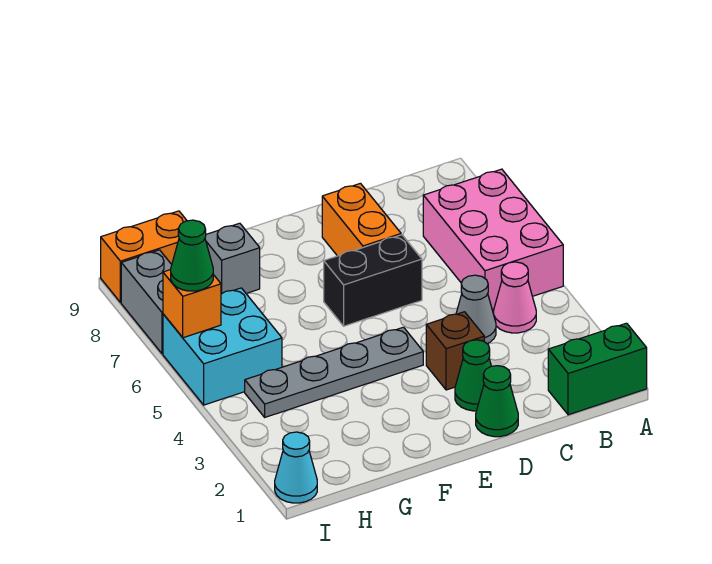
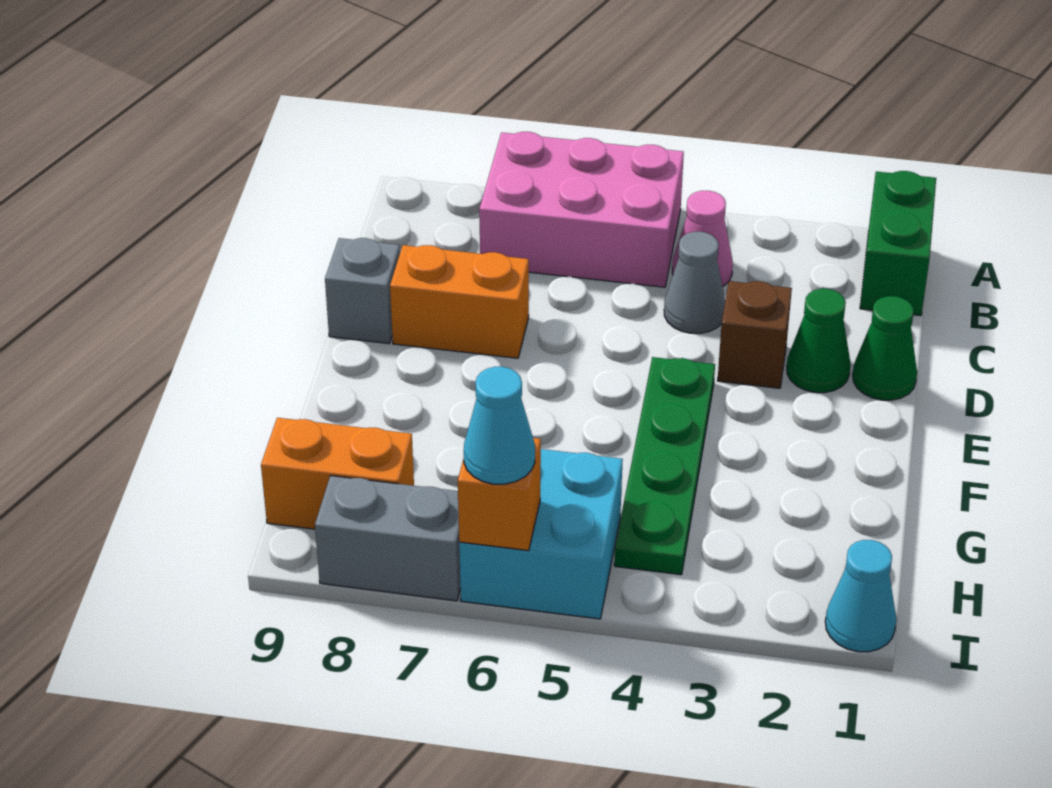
black 1x2 brick [324,235,422,326] -> none
grey 1x4 plate [245,327,423,417] -> green 1x4 plate [614,357,715,575]
grey 1x1 brick [205,223,260,294] -> grey 1x1 brick moved to [325,238,400,344]
orange 1x2 brick [101,211,187,302] -> orange 1x2 brick turned to [261,418,414,529]
green 1x1 cone [171,220,213,291] -> cyan 1x1 cone [464,367,535,484]

